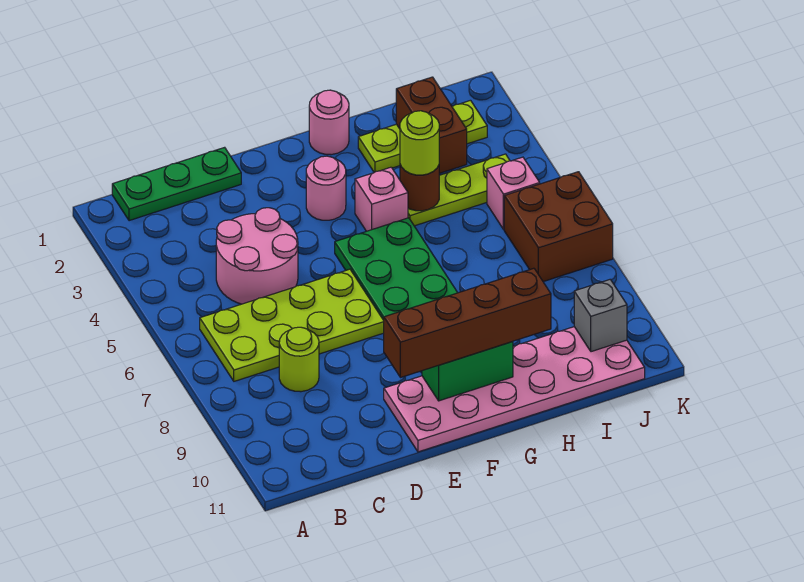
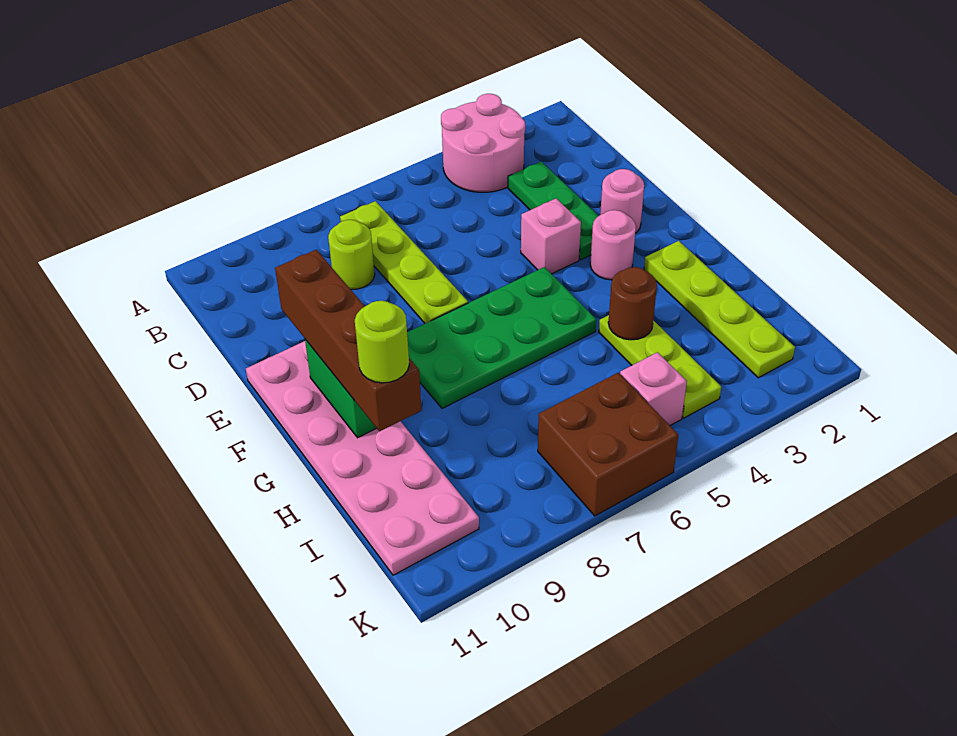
green 1x3 plate [112,147,241,221] -> green 1x3 plate moved to [508,162,599,260]
lime 2x4 plate [200,269,384,381] -> lime 1x4 plate [340,201,468,323]
pink 2x2 round brick [216,208,298,304] -> pink 2x2 round brick moved to [441,94,525,192]
pink 1x1 round brick [309,90,349,155] -> pink 1x1 round brick moved to [600,169,644,233]
pink 1x1 brick [355,167,408,231] -> pink 1x1 brick moved to [521,199,581,274]
lime 1x3 plate [358,100,487,172] -> lime 1x4 plate [644,241,795,378]
lime 1x1 round brick [400,111,439,175] -> lime 1x1 round brick moved to [355,301,409,383]
brown 1x2 brick [396,77,467,173] -> none
grey 1x1 brick [574,280,627,352] -> none

